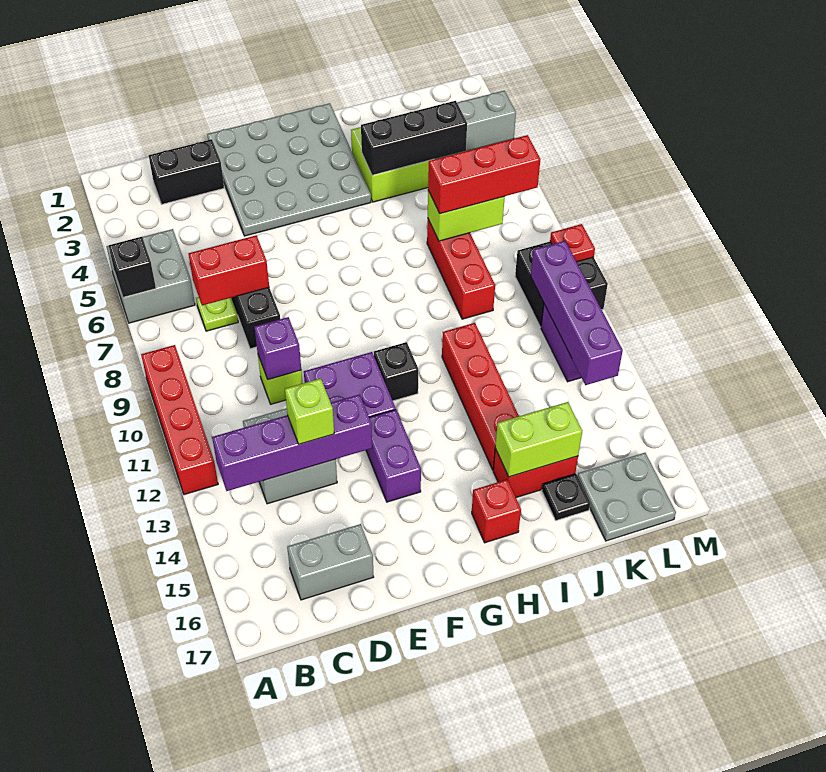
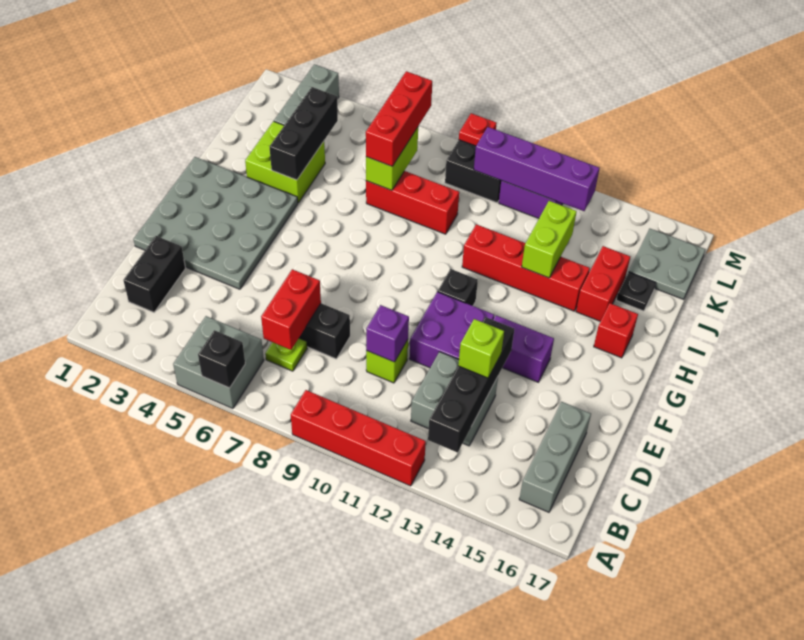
purple 1x4 brick [212,395,372,491] -> black 1x4 brick [428,317,514,453]
grey 1x2 brick [287,524,373,600] -> grey 1x3 brick [519,402,591,512]
lime 1x2 brick [495,402,582,477] -> lime 1x2 brick moved to [522,201,577,278]

